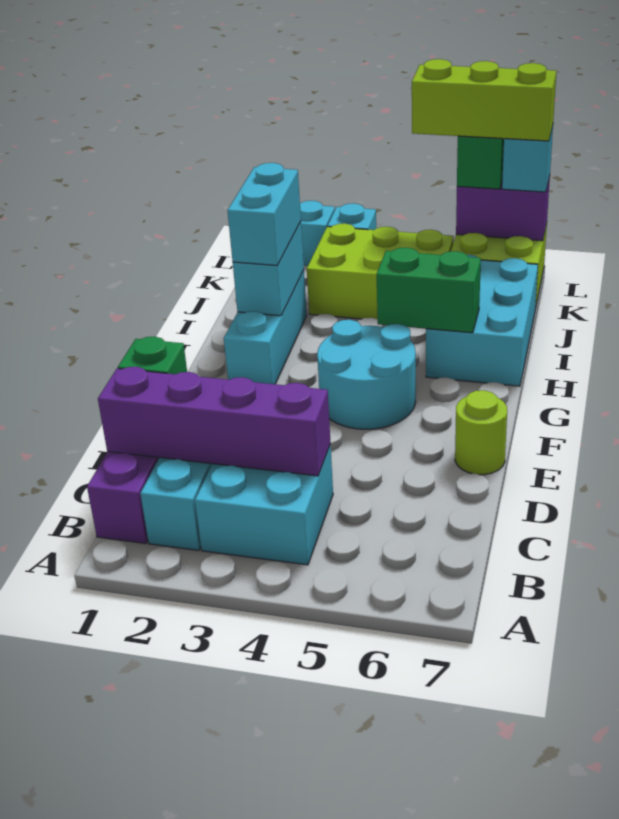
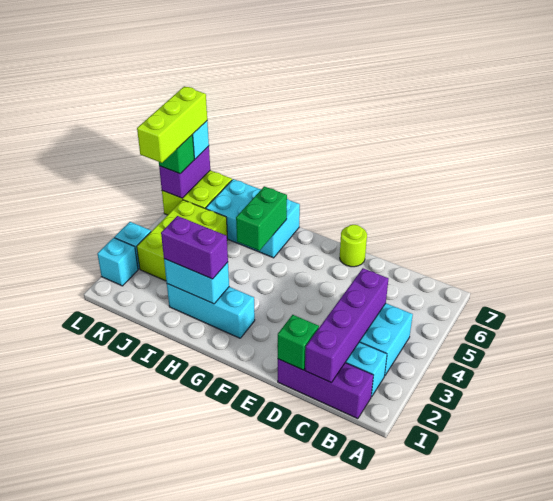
cyan 2x2 round brick [317,320,416,429] -> none
cyan 1x2 brick [228,163,301,266] -> purple 1x2 brick [161,216,228,279]

